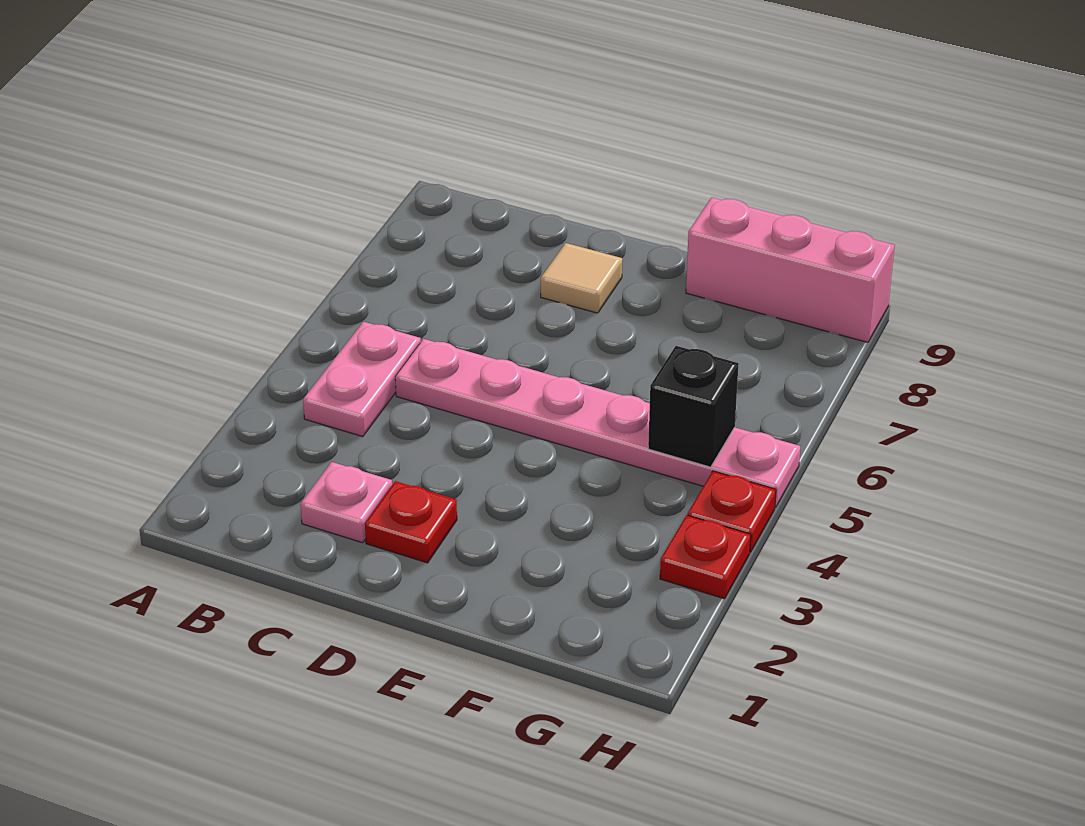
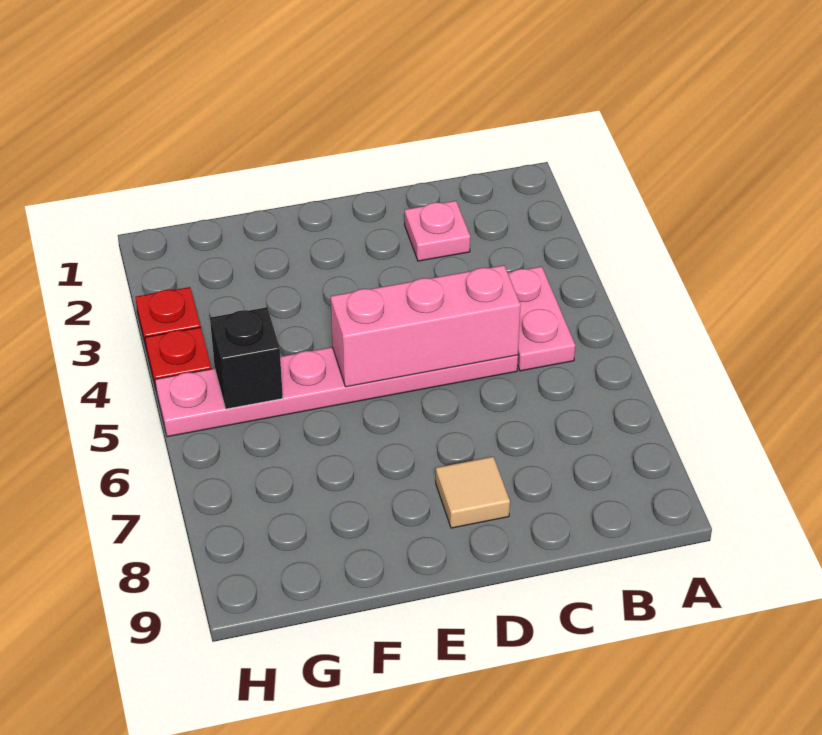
red 1x1 plate [365,481,457,563] -> none
pink 1x3 brick [686,197,895,342] -> pink 1x3 brick moved to [331,265,521,387]

